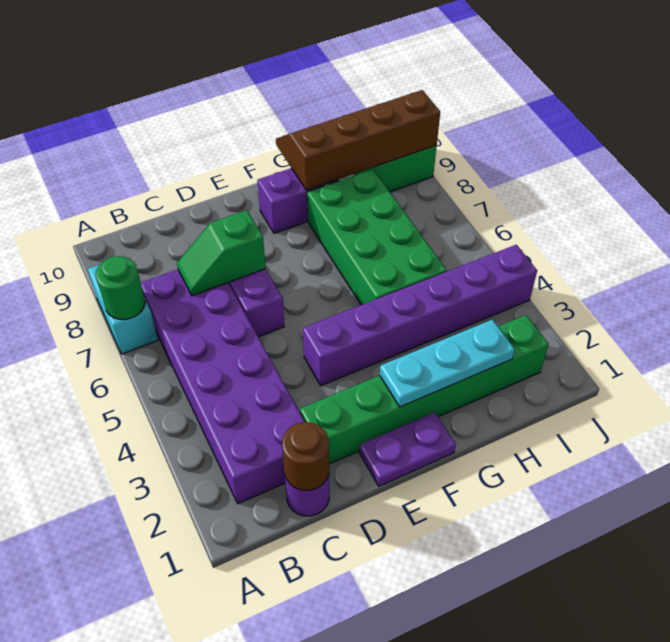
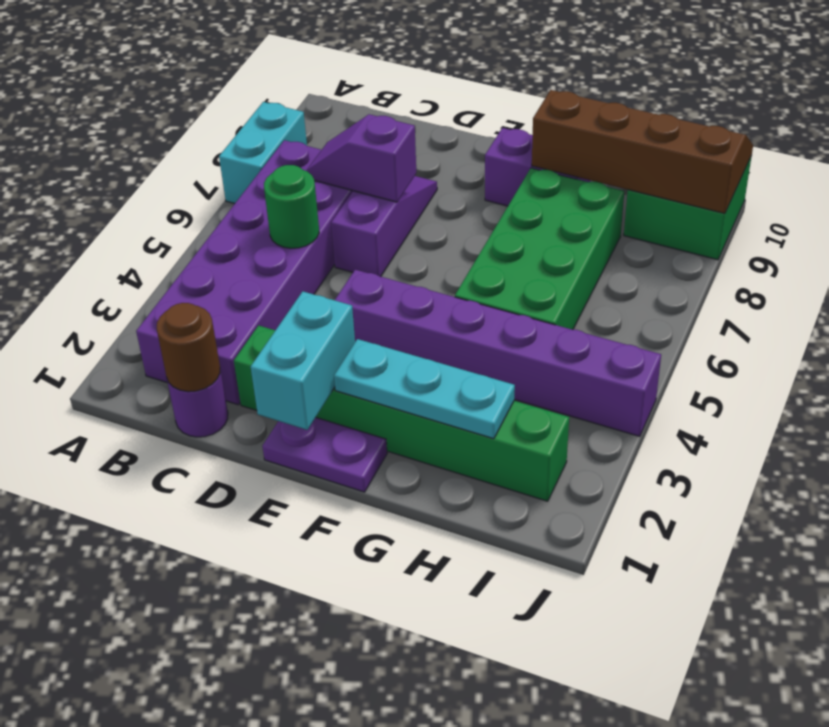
green 1x1 round brick [96,256,145,319] -> green 1x1 round brick moved to [264,165,319,248]
green 1x2 slope [177,210,266,296] -> purple 1x2 slope [307,114,416,202]
none -> cyan 1x2 brick [251,291,355,430]

